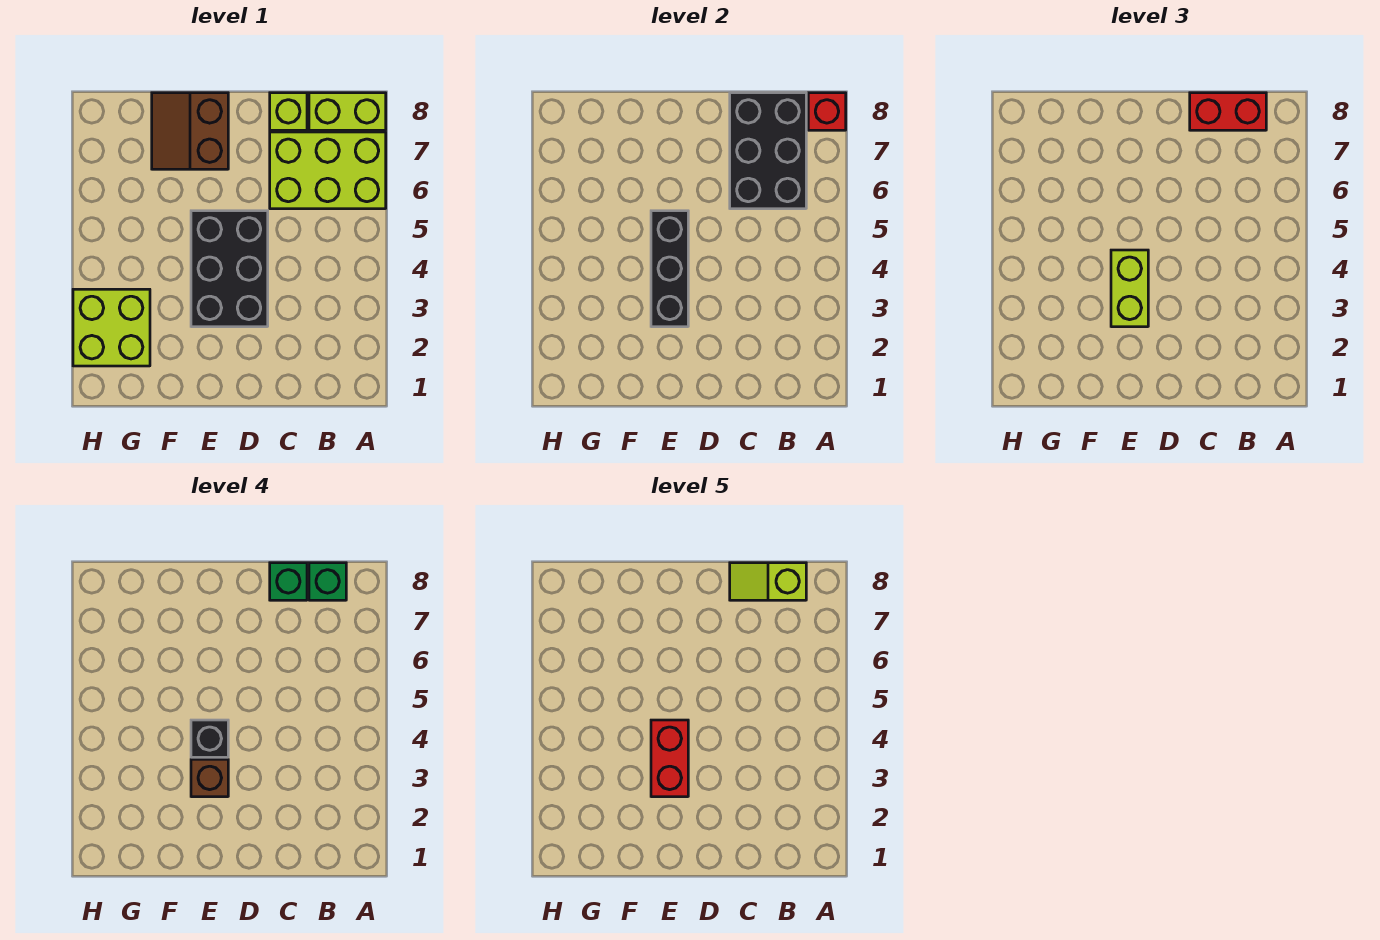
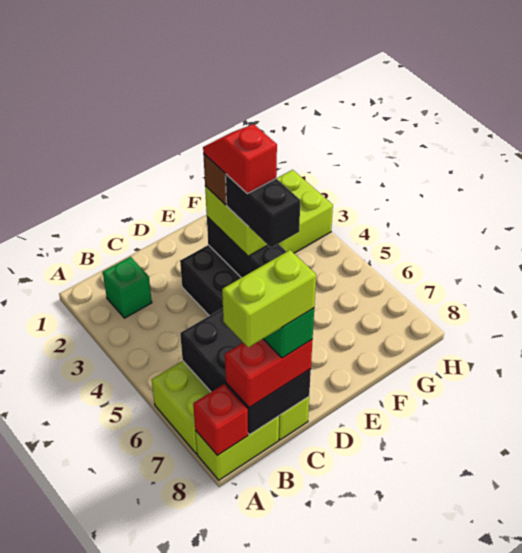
green 1x1 brick [309,563,346,600] -> green 1x1 brick moved to [103,257,152,318]
lime 1x2 slope [730,563,806,600] -> lime 1x2 brick [222,250,316,347]
red 1x2 brick [651,720,688,797] -> red 1x2 slope [203,124,277,194]
black 1x1 brick [191,720,228,757] -> black 1x2 brick [226,175,300,248]
brown 2x2 slope [152,93,228,169] -> none

